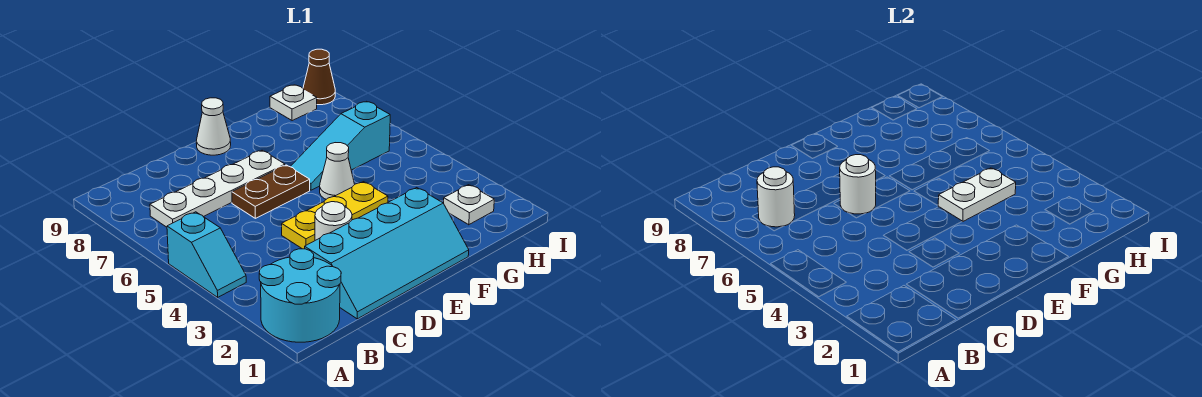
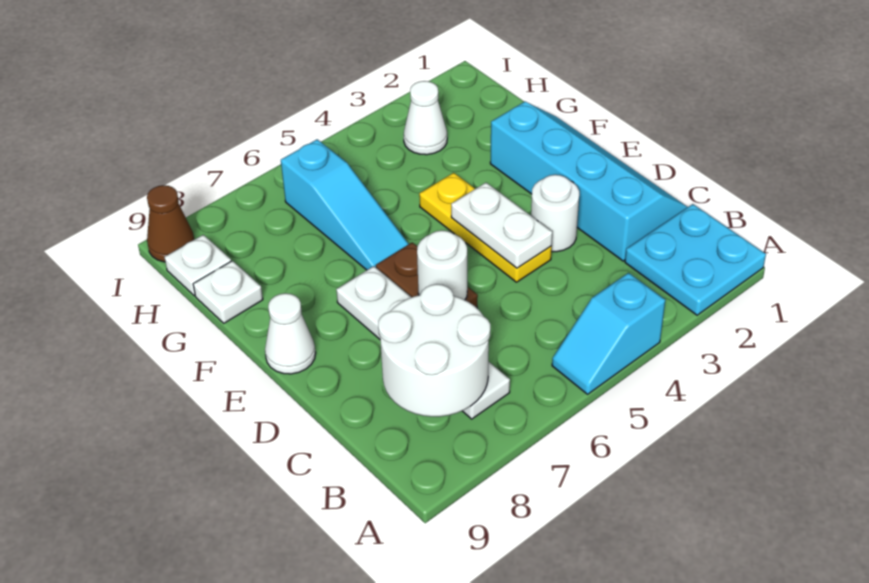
cyan 2x2 round brick [259,249,341,342] -> cyan 2x2 plate [625,204,766,315]
cyan 1x2 slope [167,212,246,297] -> cyan 1x2 slope turned to [552,273,665,394]
white 1x1 round brick [757,167,795,227] -> white 2x2 round brick [378,284,490,417]
white 1x2 plate [938,168,1016,222] -> white 1x2 plate moved to [451,183,552,268]
white 1x1 cone [320,143,355,199] -> white 1x1 cone moved to [404,81,447,155]
white 1x1 plate [444,185,494,225] -> white 1x1 plate moved to [193,261,263,323]

